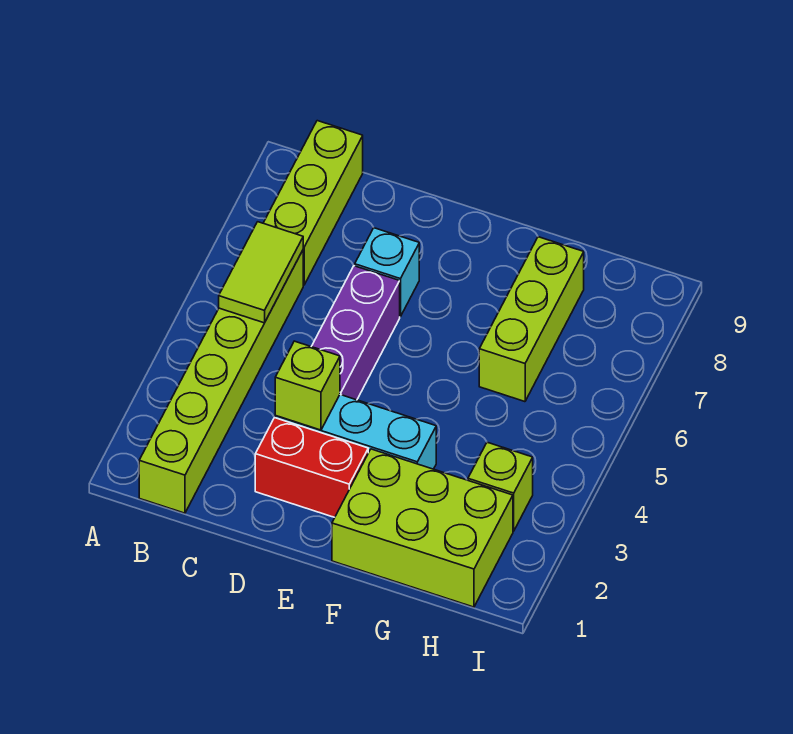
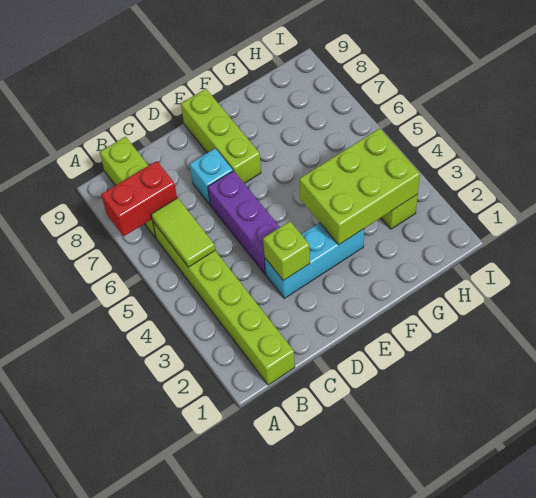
red 1x2 brick [255,418,368,517] -> red 1x2 brick moved to [101,161,177,237]
lime 2x3 brick [332,449,513,607] -> lime 2x3 brick moved to [299,128,420,245]
lime 1x3 brick [479,237,584,402] -> lime 1x3 brick moved to [181,89,261,183]

